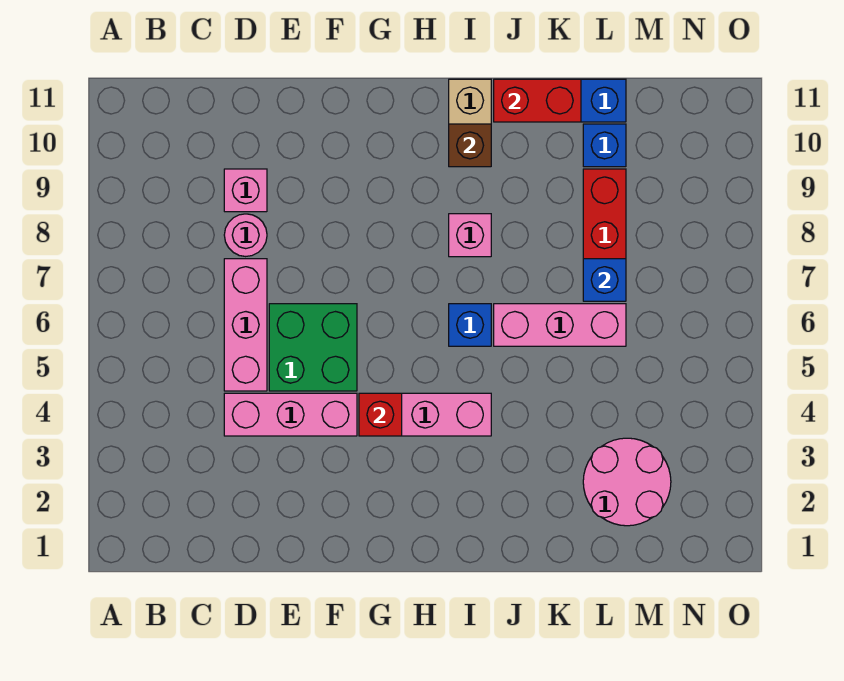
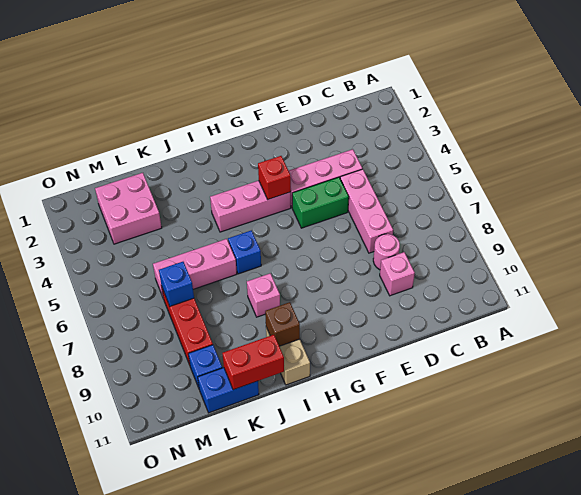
green 2x2 brick [269,304,357,391] -> green 1x2 brick [292,177,349,228]
pink 2x2 round brick [583,438,671,526] -> pink 2x2 brick [95,173,162,244]

